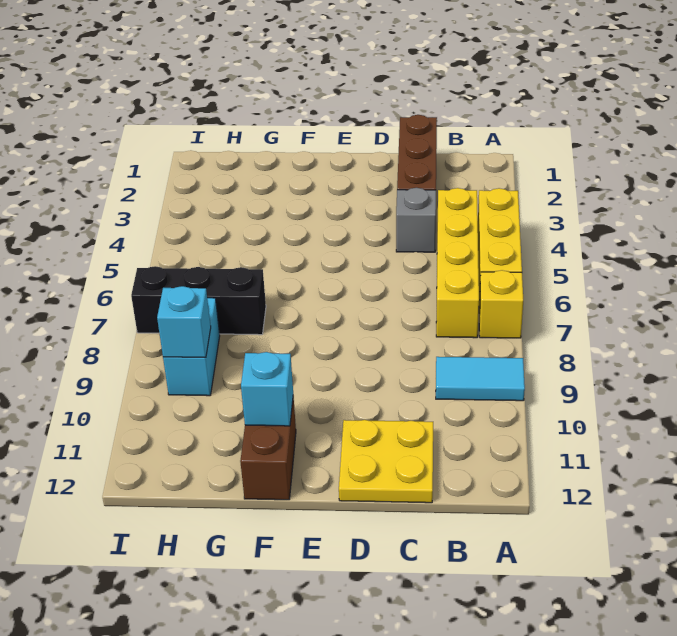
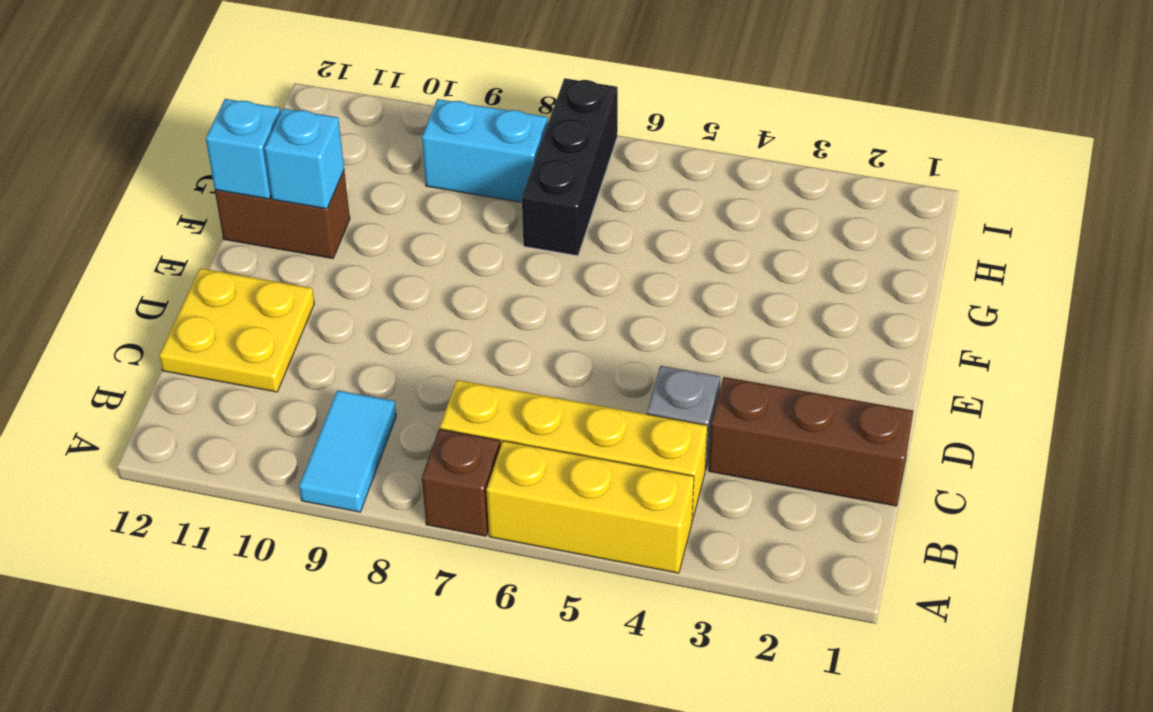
yellow 1x1 brick [479,270,523,338] -> brown 1x1 brick [422,429,500,536]
cyan 1x1 brick [157,286,211,358] -> cyan 1x1 brick moved to [206,99,281,199]

